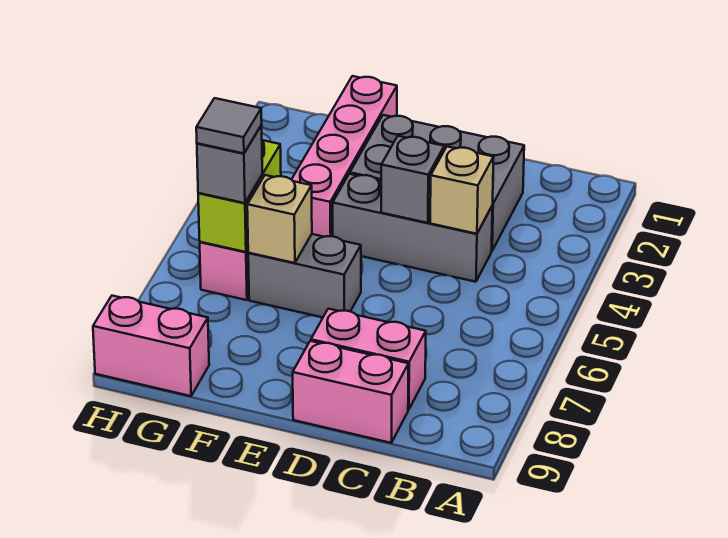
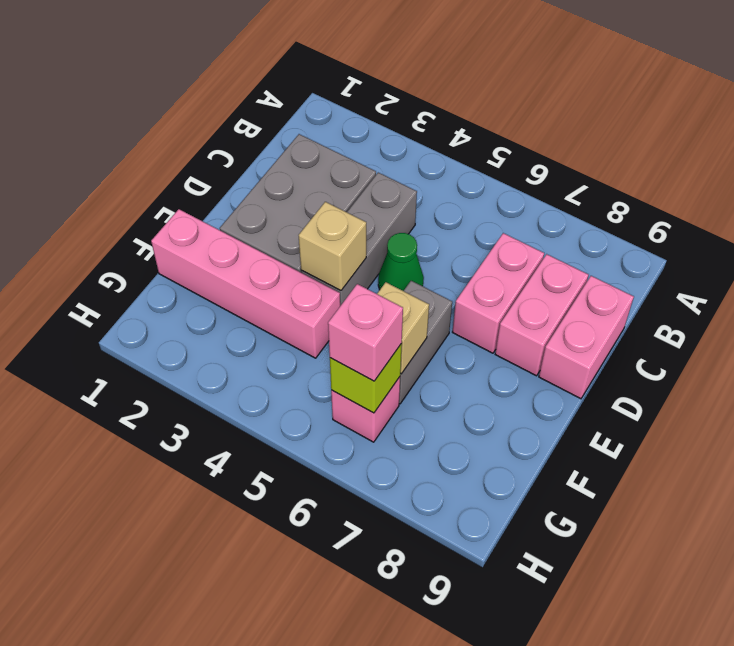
tan 1x1 brick [430,147,494,234] -> tan 1x1 brick moved to [299,202,366,291]
grey 1x1 brick [381,136,444,223] -> none
none -> green 1x1 cone [378,233,424,291]
lime 1x2 brick [198,140,281,252] -> lime 1x1 brick [330,344,402,413]
grey 1x1 brick [197,125,262,203] -> pink 1x1 brick [328,284,403,381]
grey 1x1 tile [196,98,262,153] -> none
pink 1x2 brick [93,296,209,396] -> pink 1x2 brick moved to [453,233,544,353]

